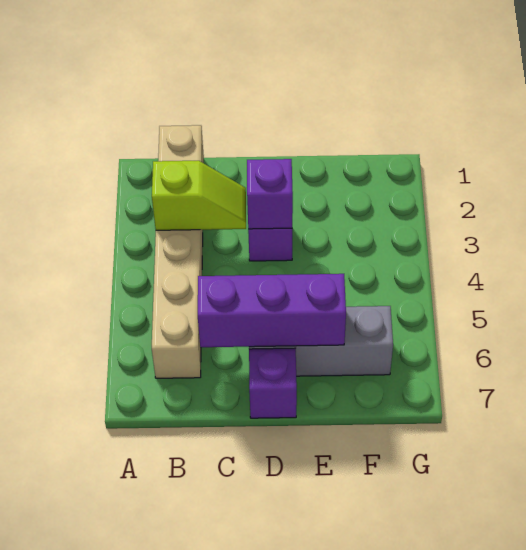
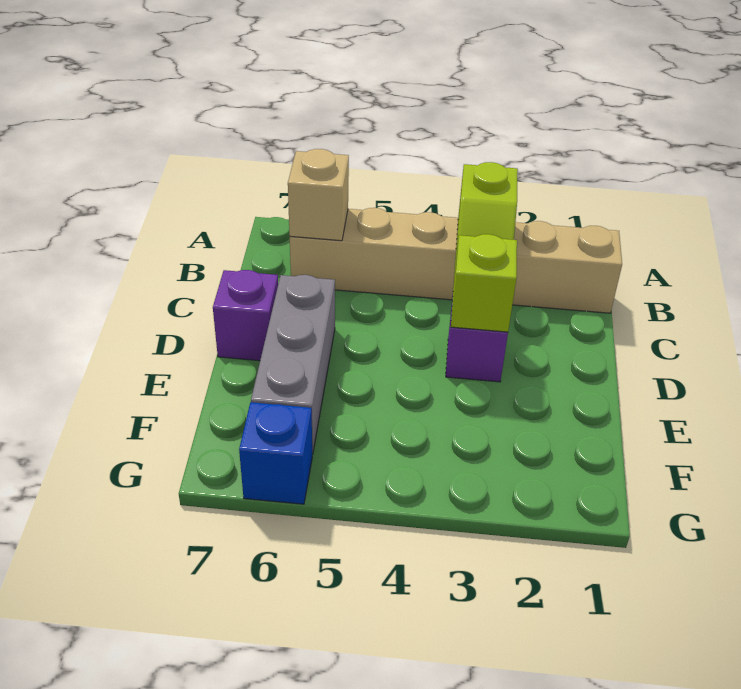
none -> tan 1x1 brick [288,149,349,241]
purple 1x3 brick [198,274,346,347] -> none
purple 1x1 brick [247,159,293,229] -> lime 1x1 brick [451,234,517,332]
none -> blue 1x1 brick [239,402,313,504]

